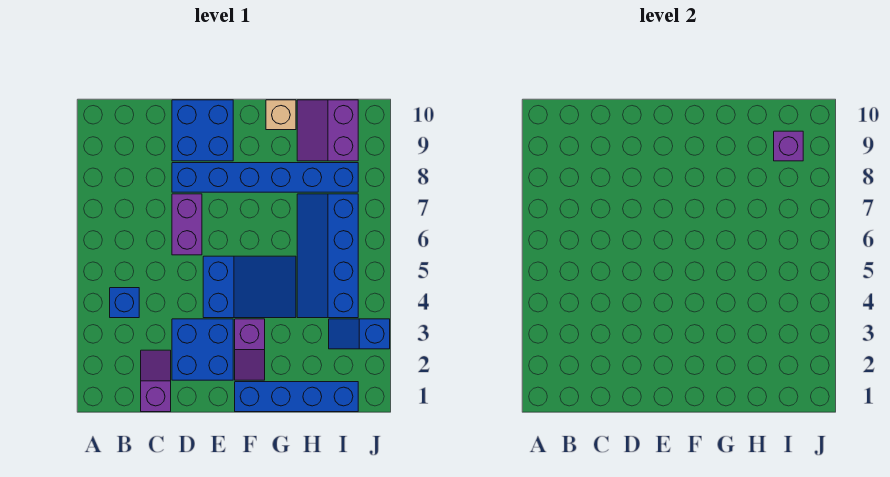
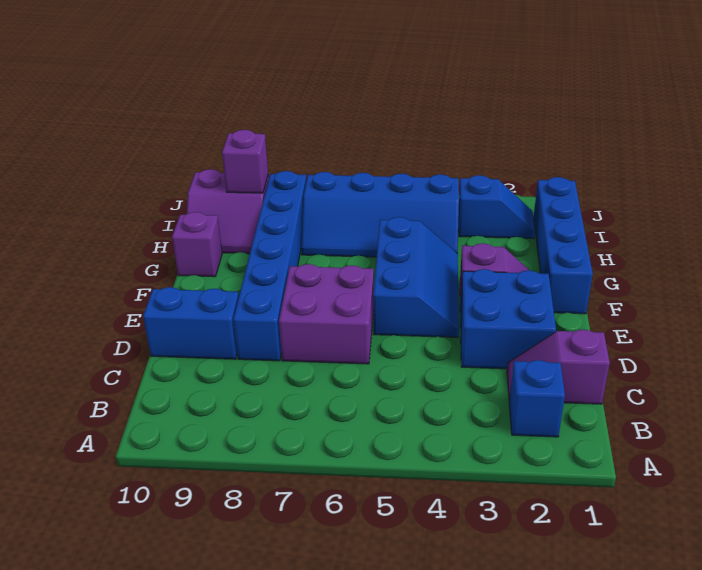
blue 1x1 brick [110,288,139,318] -> blue 1x1 brick moved to [509,360,565,437]
purple 1x2 brick [172,194,202,255] -> purple 2x2 brick [279,264,374,364]
blue 2x2 brick [172,100,233,161] -> blue 1x2 brick [143,287,239,359]
blue 2x3 slope [203,256,296,318] -> blue 2x3 slope turned to [373,217,459,337]
tan 1x1 brick [266,100,296,130] -> purple 1x1 brick [172,212,222,277]
blue 1x2 slope [329,319,390,349] -> blue 1x2 slope turned to [458,175,535,239]

